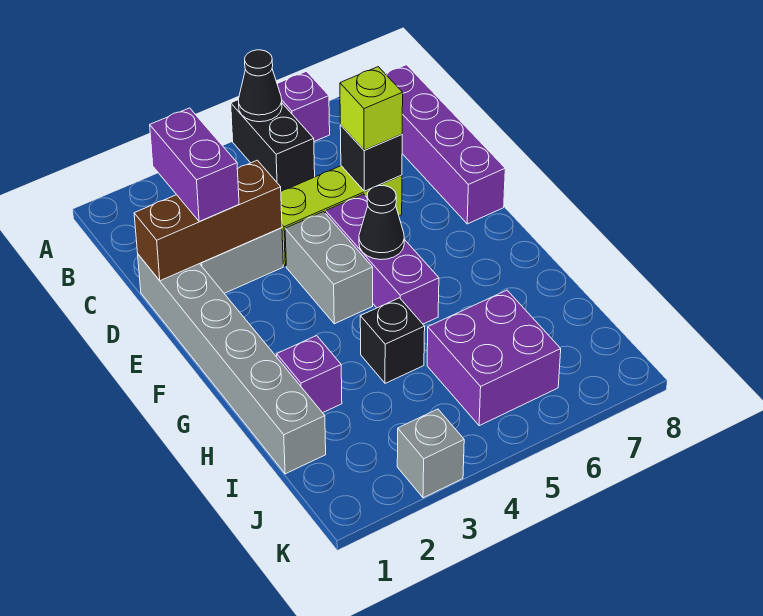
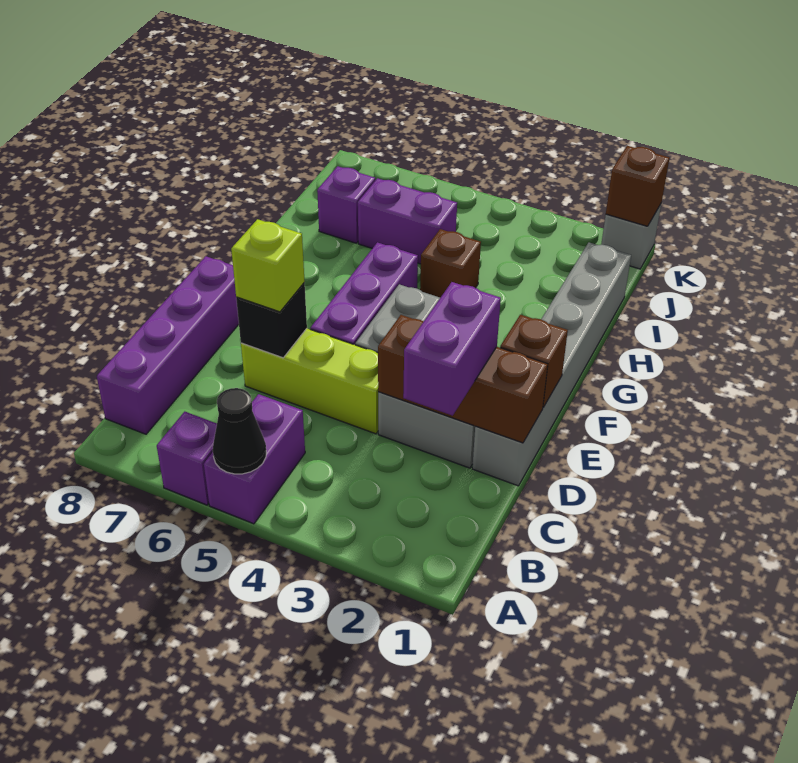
black 1x2 brick [231,100,315,191] -> purple 1x2 brick [204,394,305,524]
none -> brown 1x1 brick [500,315,568,407]
black 1x1 cone [359,186,404,260] -> none
purple 1x1 brick [277,336,342,413] -> purple 1x1 brick moved to [317,166,375,243]
black 1x1 brick [360,298,425,383] -> brown 1x1 brick [420,229,481,298]
purple 2x2 brick [427,290,561,426] -> purple 1x2 brick [358,178,457,264]
none -> brown 1x1 brick [606,146,669,226]
grey 1x1 brick [397,409,464,498] -> grey 1x1 brick moved to [601,204,661,269]

